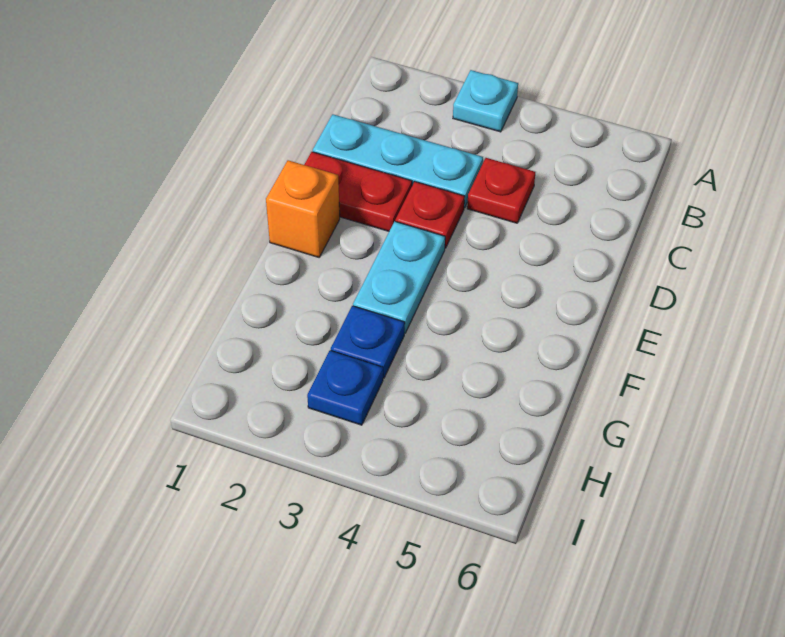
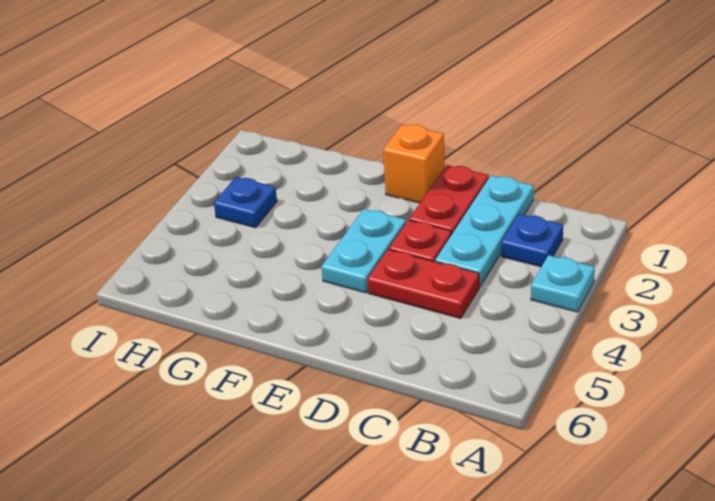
red 1x1 plate [467,158,535,223] -> red 1x2 plate [367,250,479,318]
cyan 1x2 plate [353,222,445,333] -> cyan 1x2 plate turned to [321,209,406,293]
blue 1x1 plate [331,306,405,378] -> blue 1x1 plate moved to [501,214,563,267]

